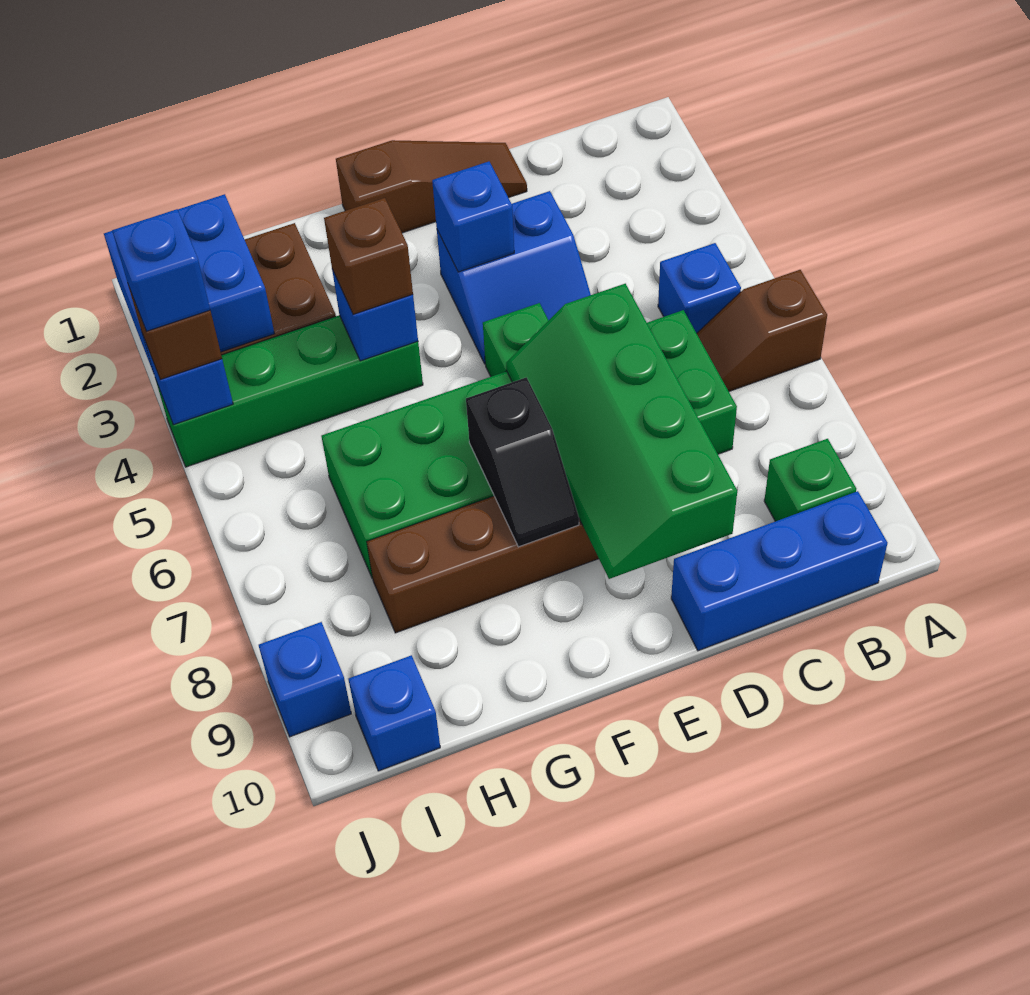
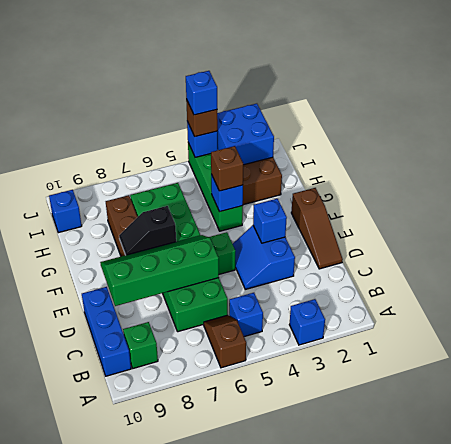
blue 1x1 brick [259,622,351,737] -> blue 1x1 brick moved to [289,299,325,345]

